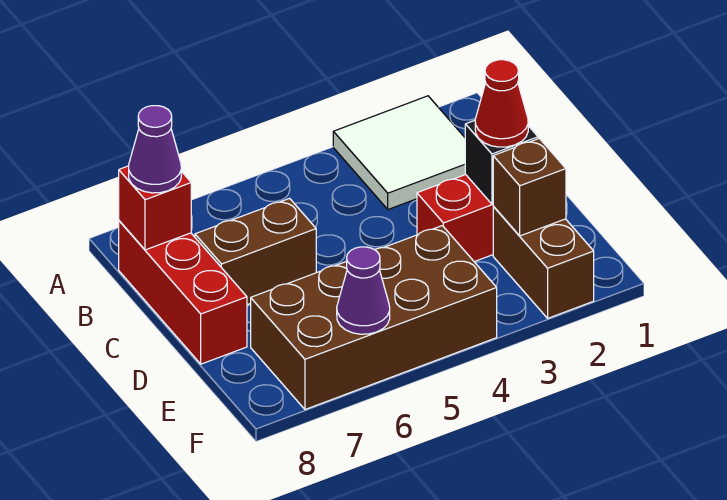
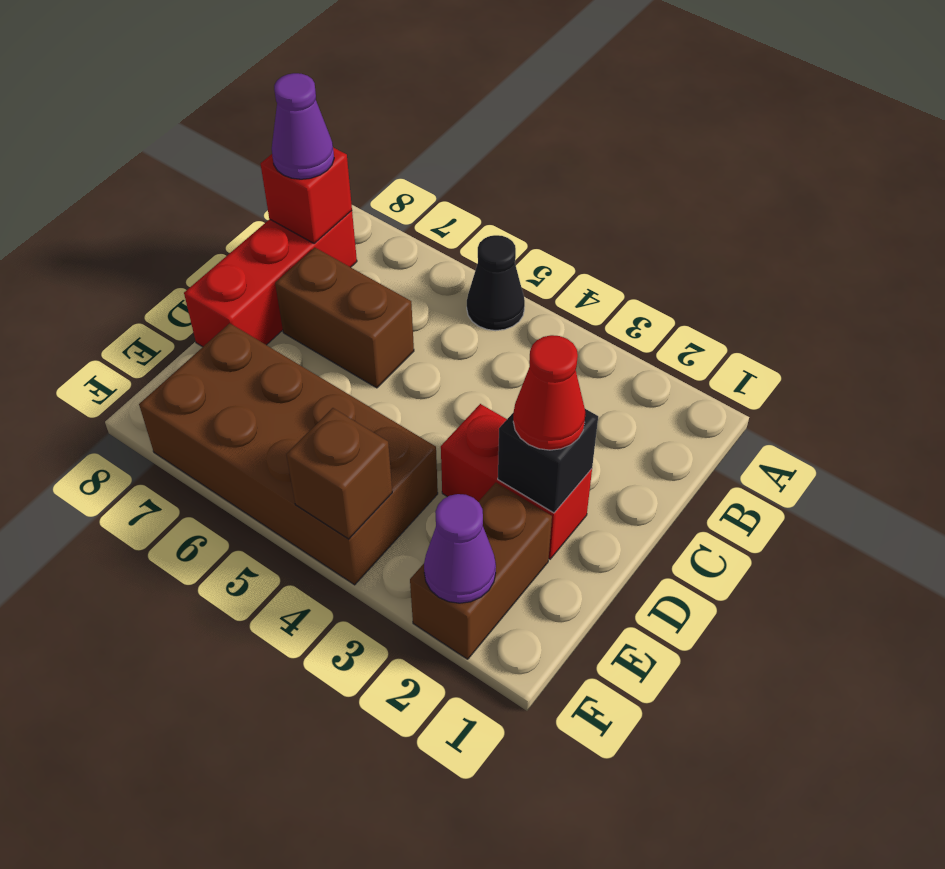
white 2x2 tile [333,96,466,209] -> none
none -> black 1x1 cone [467,235,525,331]
brown 1x1 brick [493,138,566,236] -> brown 1x1 brick moved to [286,408,392,539]
purple 1x1 cone [337,247,390,334] -> purple 1x1 cone moved to [424,494,496,603]

